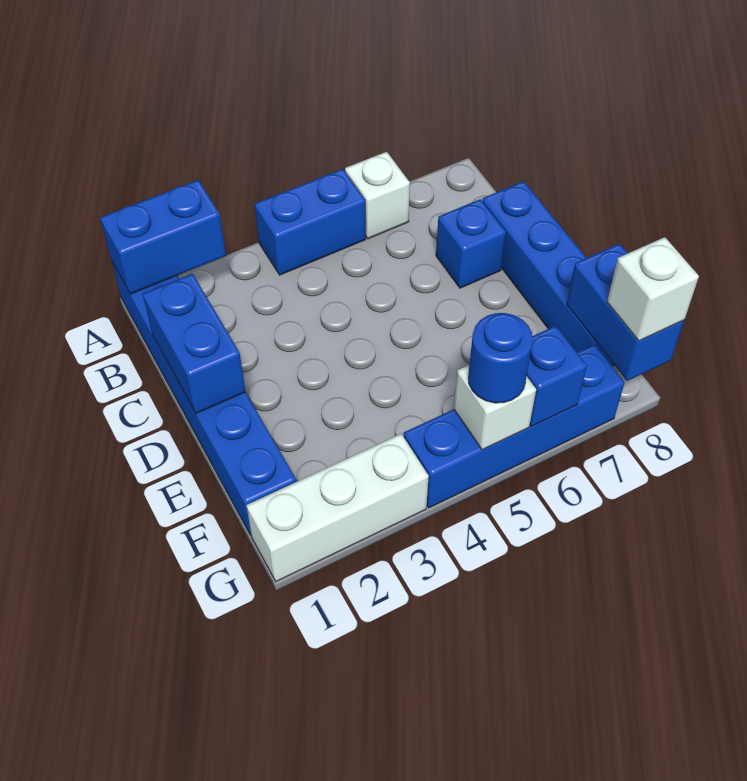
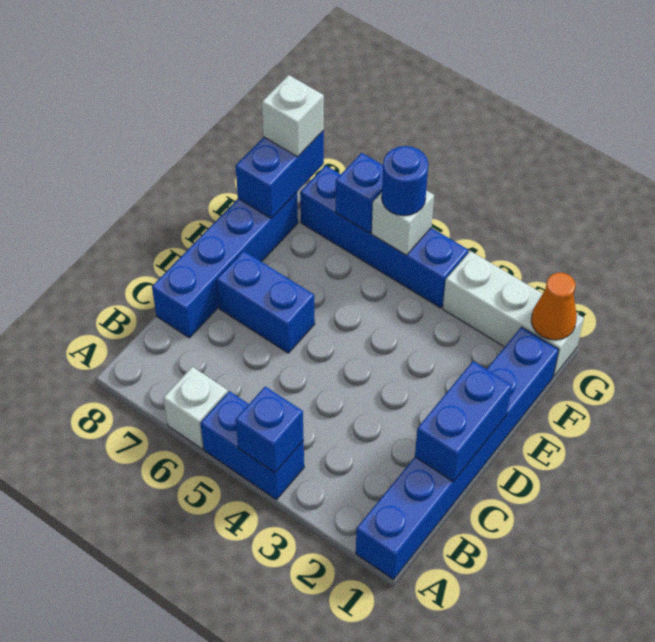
blue 1x2 brick [100,180,226,294] -> blue 1x2 brick moved to [217,251,315,353]
blue 1x1 brick [436,199,506,288] -> blue 1x1 brick moved to [236,386,304,473]
none -> orange 1x1 cone [531,273,577,340]

